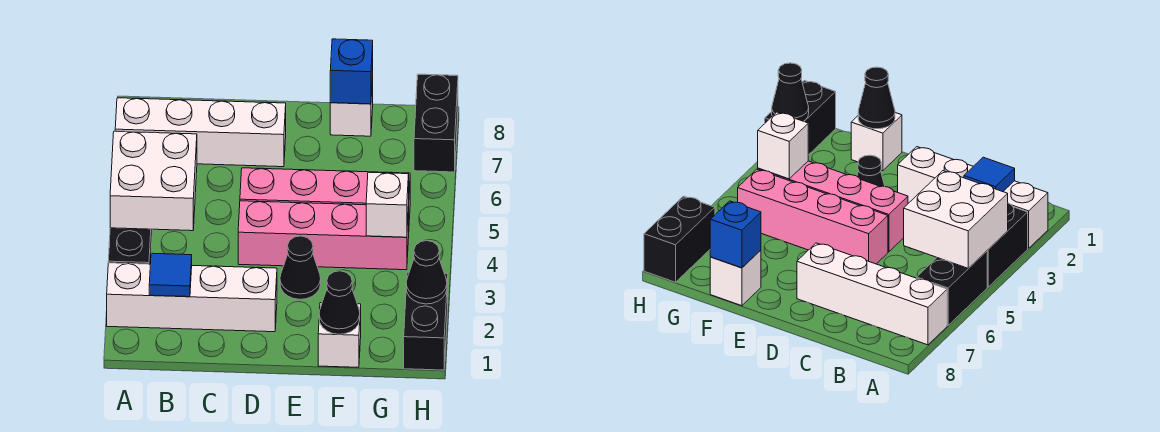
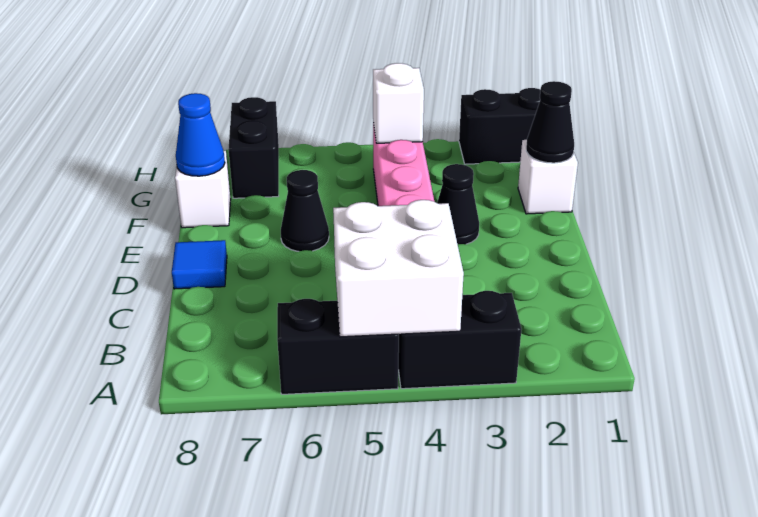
white 1x4 brick [107,263,277,332] -> none
white 1x4 brick [115,98,286,167] -> none
blue 1x1 tile [149,253,192,297] -> blue 1x1 tile moved to [172,240,227,289]
pink 1x4 brick [240,168,410,219] -> none
blue 1x1 brick [330,39,373,104] -> blue 1x1 cone [176,93,225,176]
black 1x1 cone [406,241,447,304] -> black 1x1 cone moved to [281,170,329,252]
black 1x2 brick [414,74,458,172] -> black 1x2 brick turned to [228,97,279,198]

